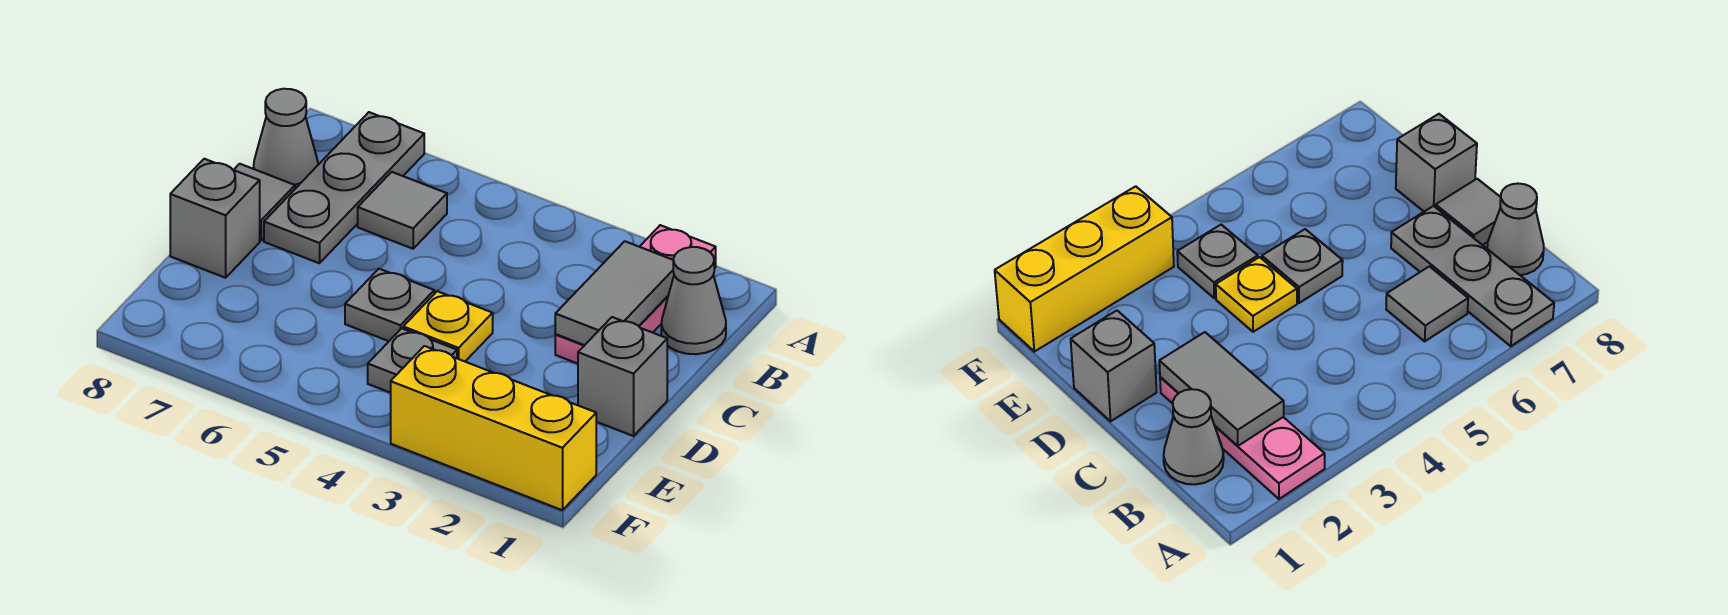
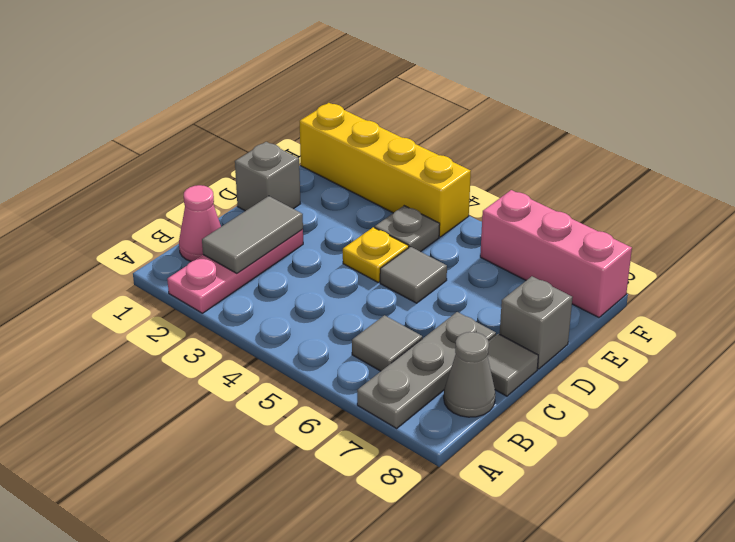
grey 1x1 cone [661,247,726,354] -> pink 1x1 cone [179,185,221,262]
grey 1x1 plate [345,269,434,341] -> grey 1x1 tile [380,247,447,303]
yellow 1x3 brick [391,346,596,510] -> yellow 1x4 brick [300,103,471,237]
none -> pink 1x3 brick [480,190,632,317]

